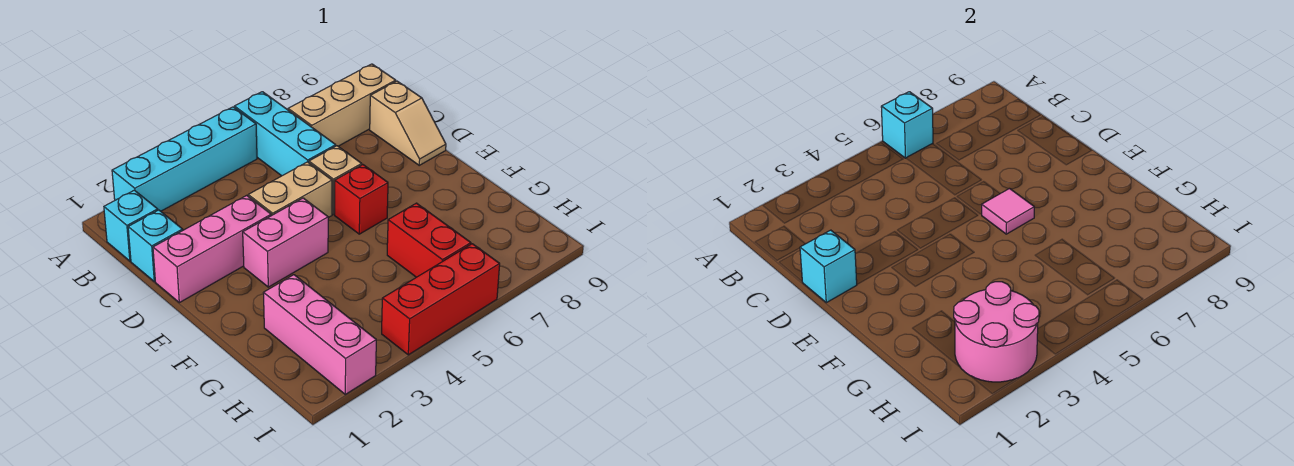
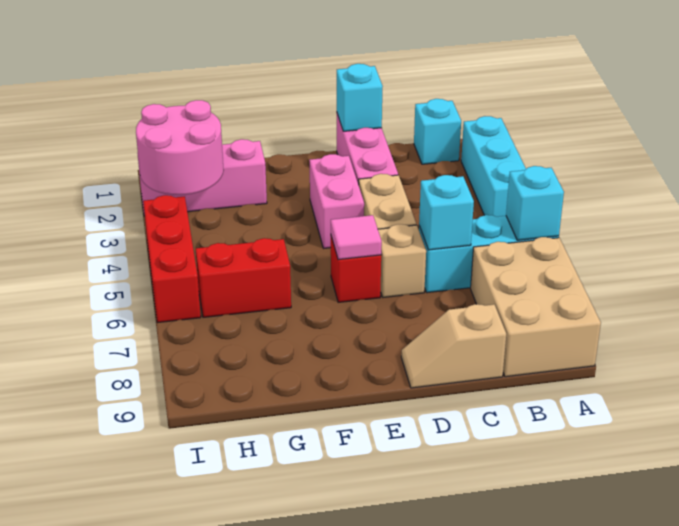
cyan 1x4 brick [112,107,257,211] -> cyan 1x3 brick [461,116,526,217]
tan 1x3 brick [288,64,396,146] -> tan 2x3 brick [471,237,601,377]
cyan 1x1 brick [128,210,183,282] -> cyan 1x1 brick moved to [419,175,474,250]

